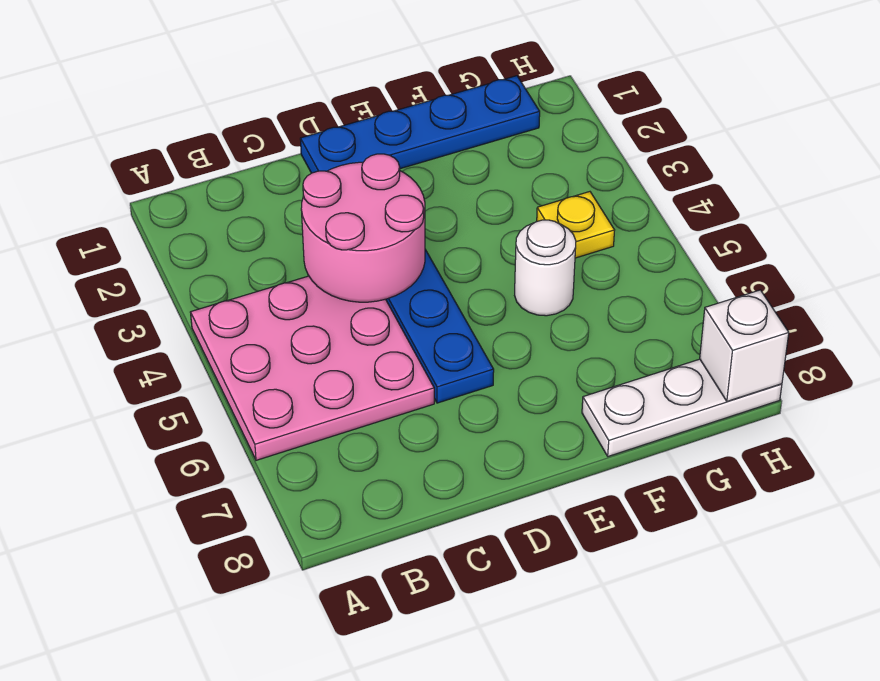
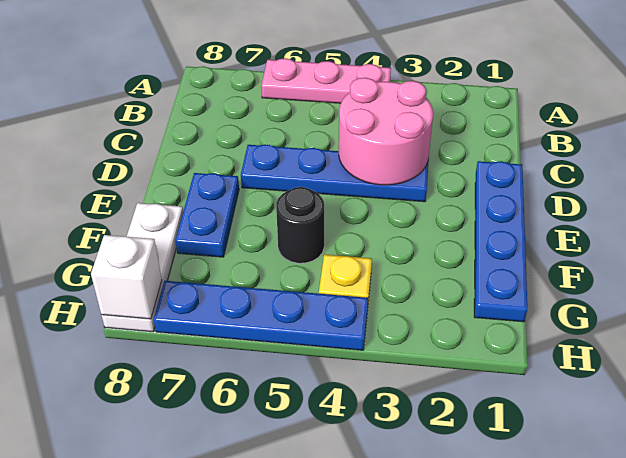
pink 3x3 plate [191,276,434,460] -> pink 1x3 plate [261,58,391,103]
none -> blue 1x2 plate [175,173,239,257]
white 1x1 round brick [515,220,576,316] -> black 1x1 round brick [276,187,324,263]
none -> blue 1x4 plate [154,281,368,350]

